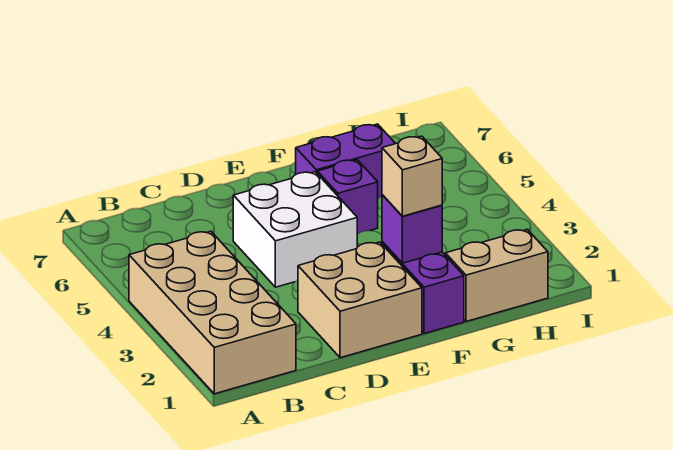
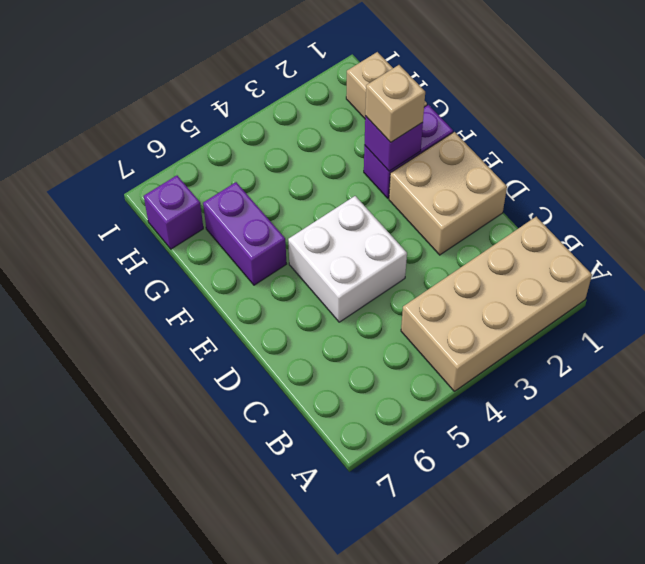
purple 1x1 brick [317,160,378,234] -> purple 1x1 brick moved to [144,175,203,249]

